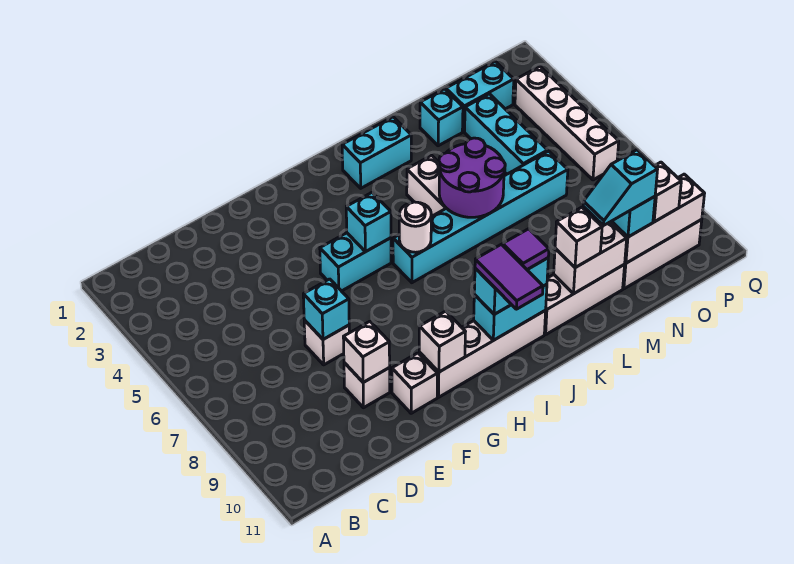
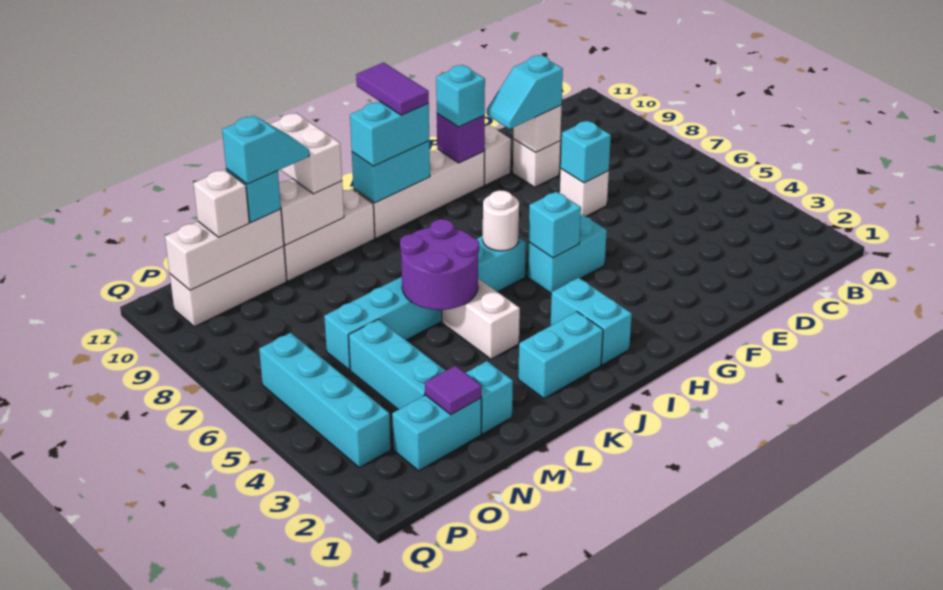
none -> cyan 1x2 slope [487,55,563,129]
white 1x1 brick [419,311,465,372] -> purple 1x1 brick [437,114,485,163]
none -> cyan 1x1 brick [436,65,485,127]
none -> cyan 1x2 brick [550,278,632,365]
purple 1x1 tile [503,229,549,270] -> purple 1x1 tile moved to [425,366,481,415]
white 1x1 brick [555,207,602,268] -> white 1x2 brick [270,113,342,194]
white 1x4 brick [515,66,619,180] -> cyan 1x4 brick [259,333,391,468]

